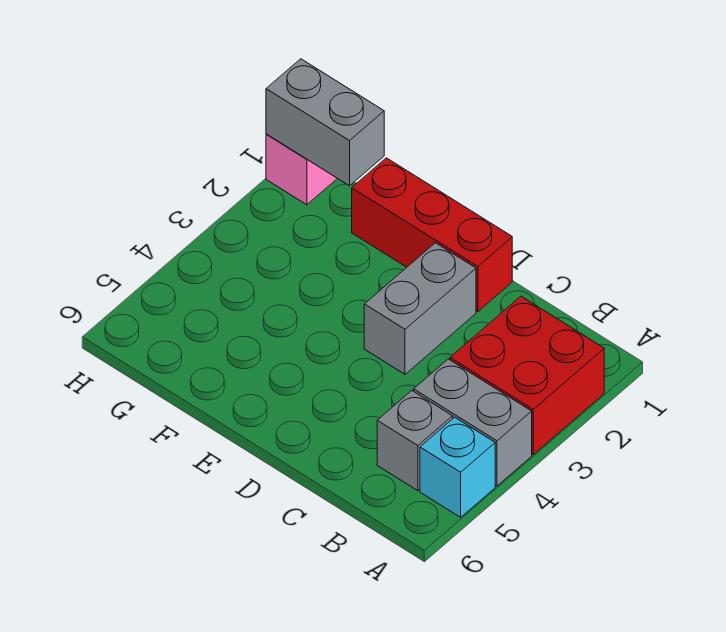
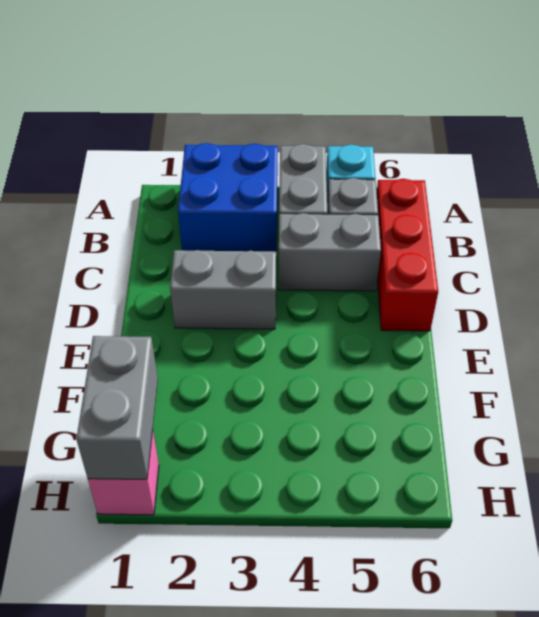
red 2x2 brick [450,296,604,454] -> blue 2x2 brick [178,143,278,252]
none -> grey 1x2 brick [278,213,381,291]
red 1x3 brick [352,158,512,312] -> red 1x3 brick moved to [377,179,438,331]

